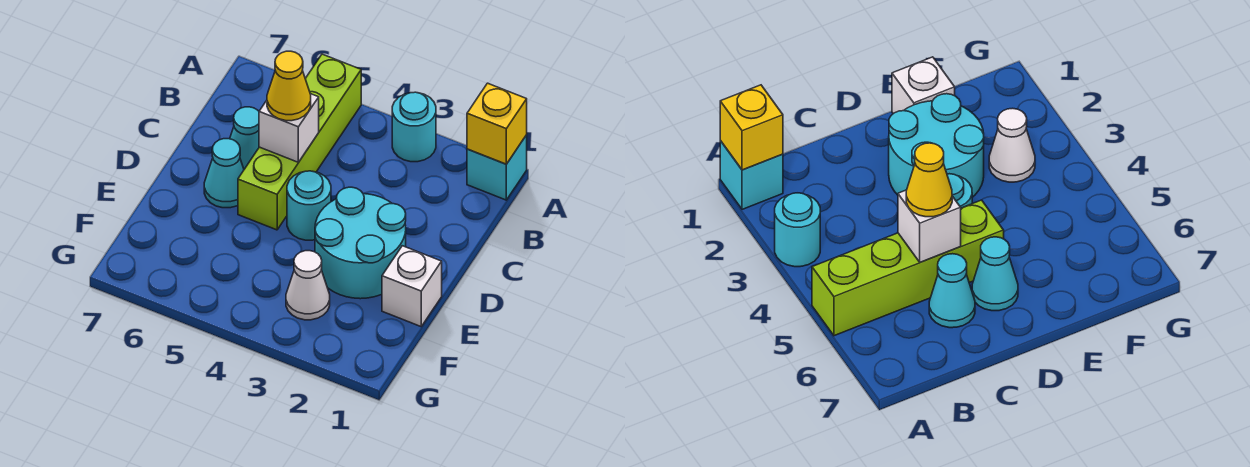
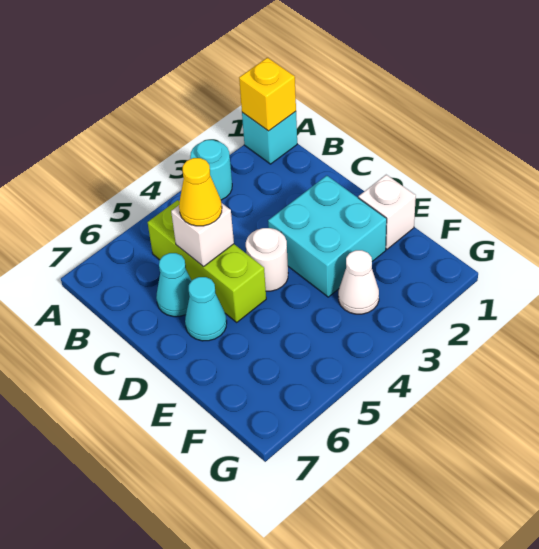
lime 1x4 brick [238,54,361,230] -> lime 1x3 brick [148,200,266,322]
cyan 2x2 round brick [315,187,406,299] -> cyan 2x2 brick [268,176,387,297]
cyan 1x1 round brick [287,171,331,240] -> white 1x1 round brick [246,228,288,291]

